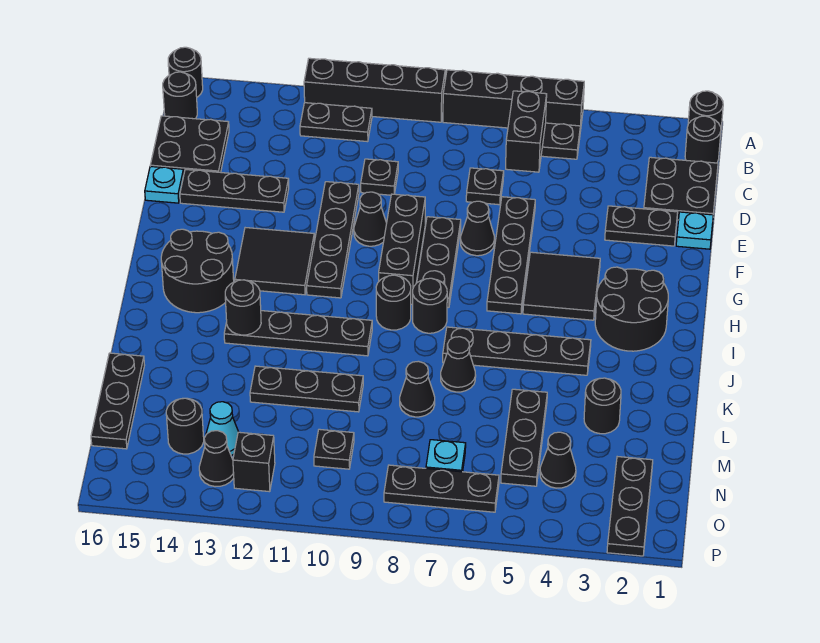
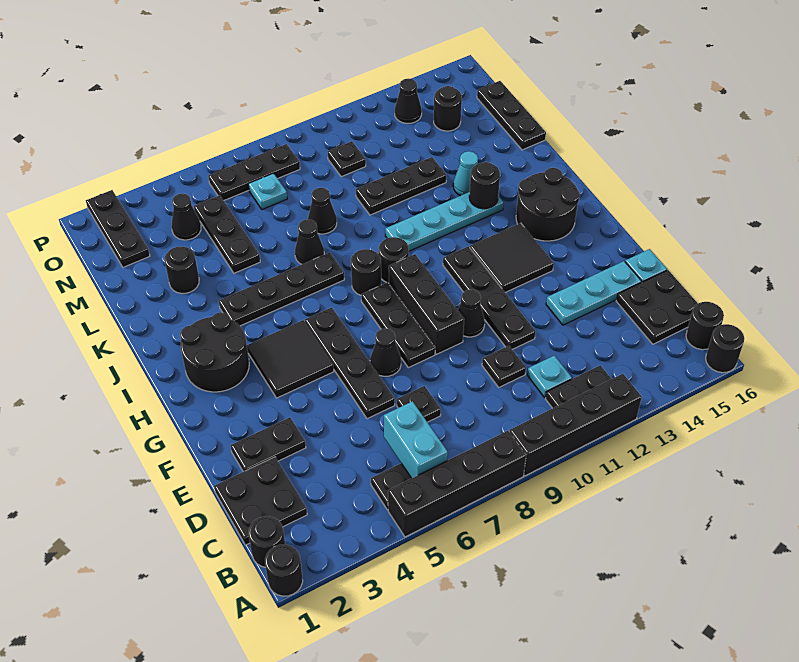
black 1x2 brick [506,91,547,172] -> cyan 1x2 brick [384,401,448,478]
cyan 1x1 plate [676,212,713,249] -> cyan 1x1 plate moved to [527,355,572,398]
black 1x3 plate [180,169,289,212] -> cyan 1x3 plate [546,261,642,325]
black 1x4 plate [224,311,372,356] -> cyan 1x4 plate [385,192,503,251]
cyan 1x1 cone [206,402,238,456] -> cyan 1x1 cone moved to [453,151,478,196]
black 1x1 brick [233,432,275,492] -> none

